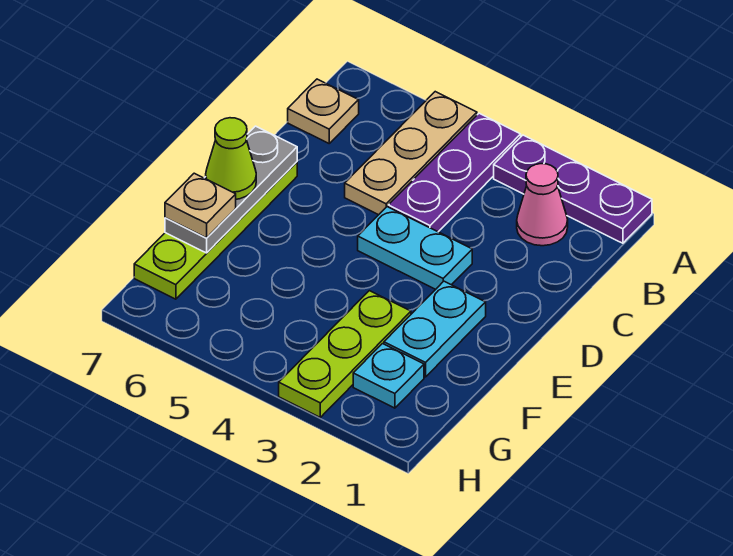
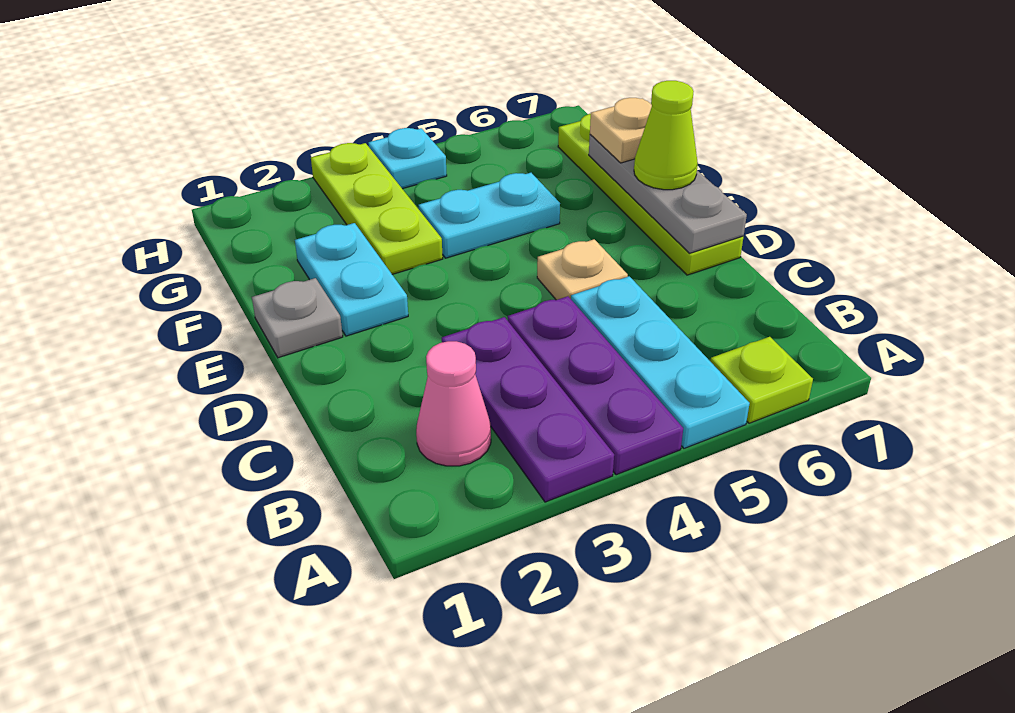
purple 1x3 plate [494,135,652,243] -> purple 1x3 plate turned to [442,317,614,502]
tan 1x3 plate [345,92,477,215] -> cyan 1x3 plate [571,276,750,448]
none -> lime 1x1 plate [710,337,813,423]
tan 1x1 plate [288,79,359,143] -> tan 1x1 plate moved to [537,239,628,300]
cyan 1x2 plate [358,207,472,289] -> cyan 1x2 plate moved to [418,173,560,258]
none -> grey 1x1 plate [252,278,343,358]
cyan 1x1 plate [353,344,424,408] -> cyan 1x1 plate moved to [368,128,447,189]

